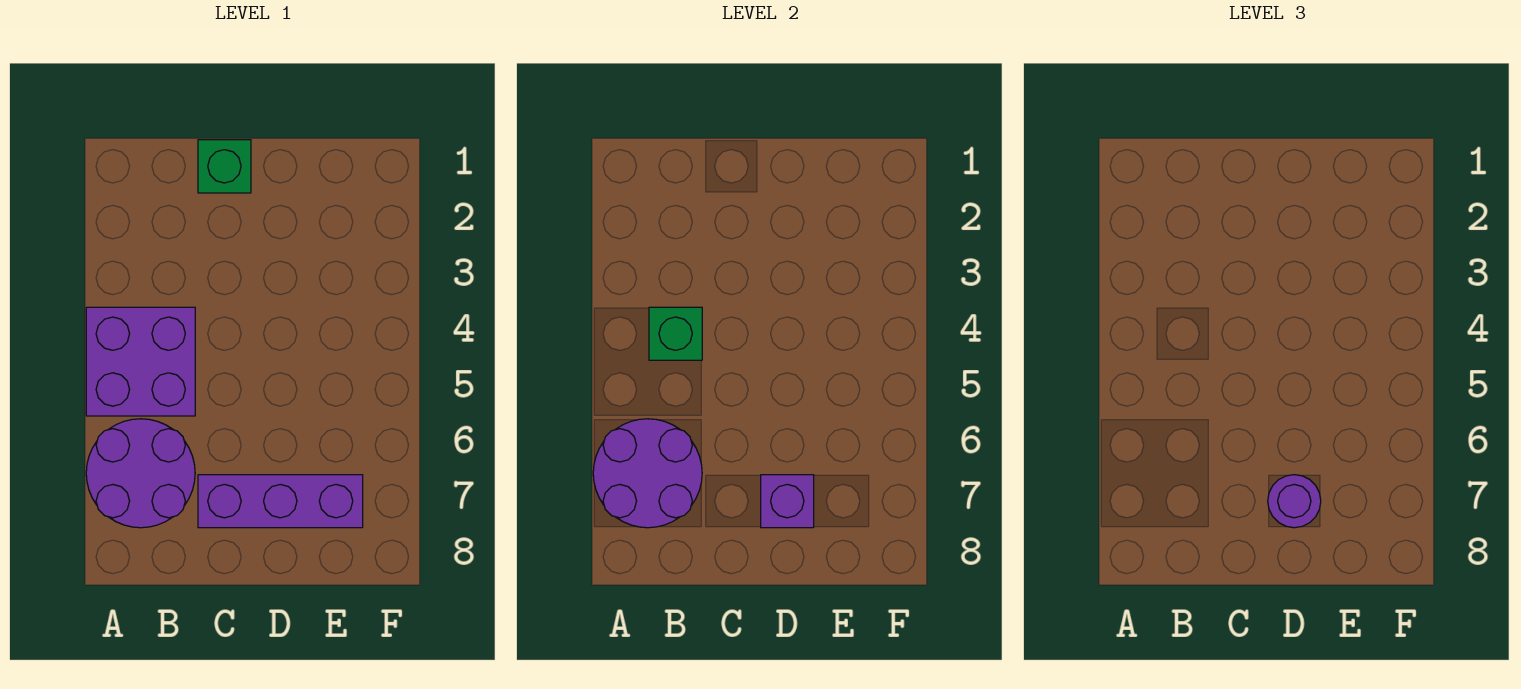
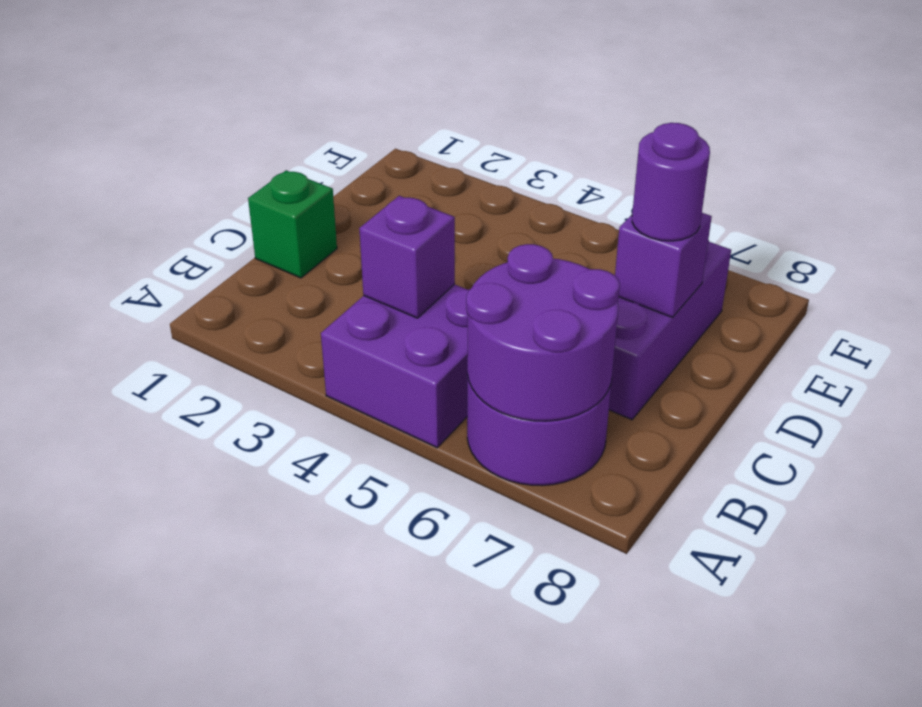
green 1x1 brick [649,307,702,360] -> purple 1x1 brick [359,196,455,318]

